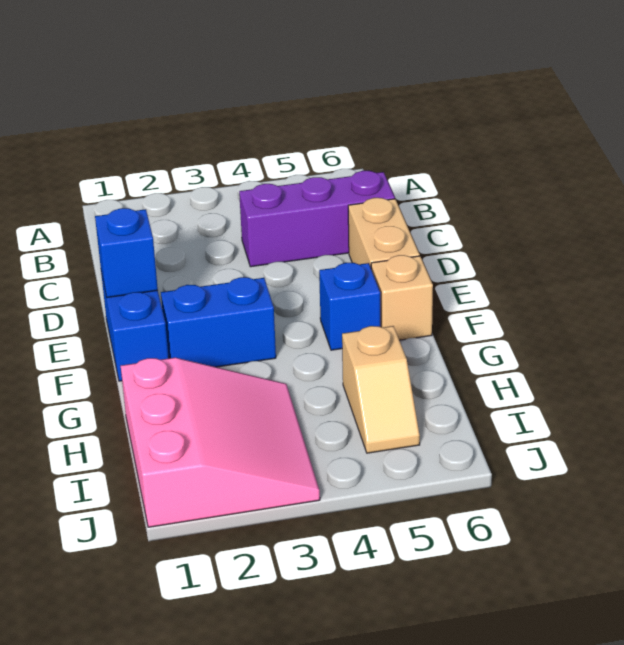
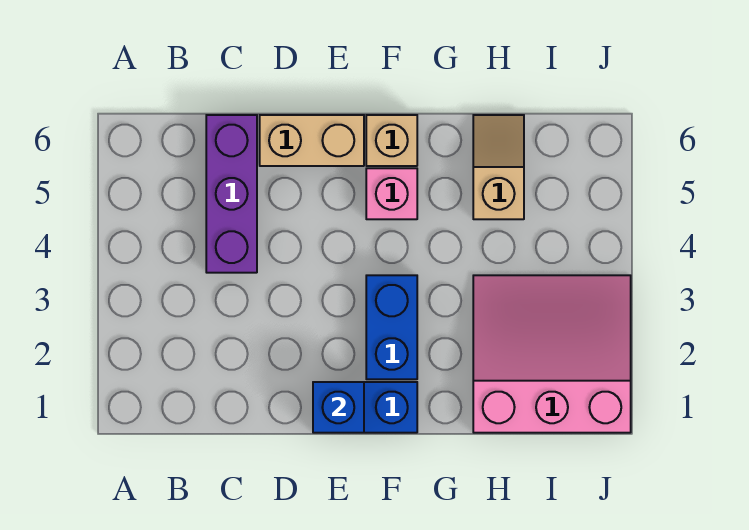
blue 1x1 brick [319,263,380,350] -> pink 1x1 brick [366,168,417,219]
tan 1x2 slope [342,326,420,453] -> tan 1x2 slope turned to [473,115,524,219]

